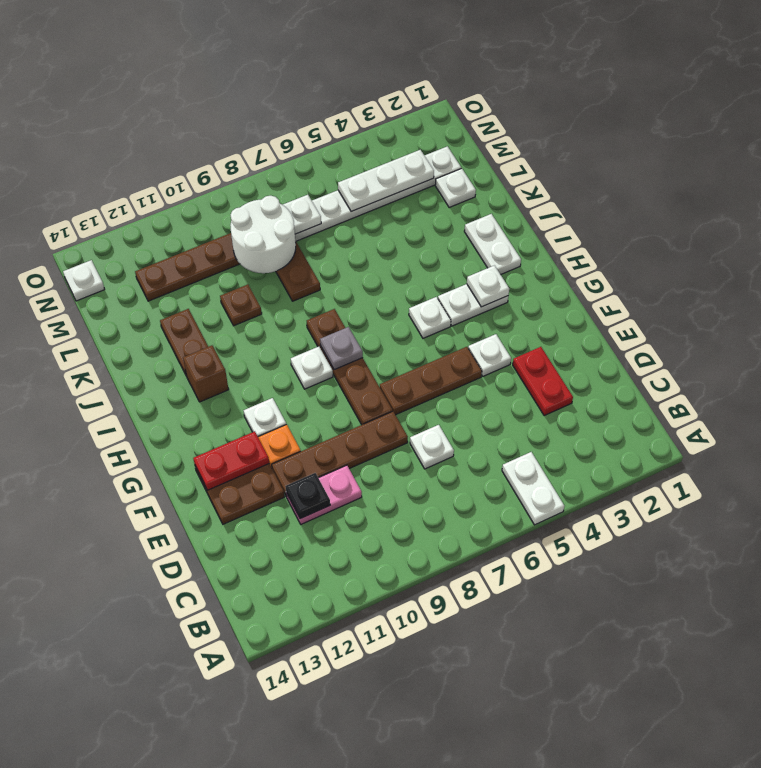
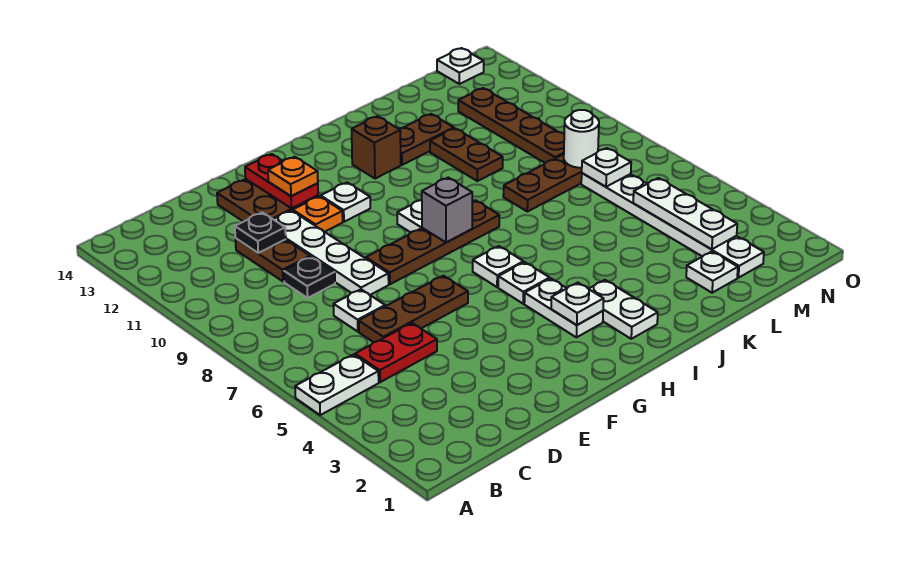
red 1x2 plate [513,347,573,416] -> red 1x2 plate moved to [355,323,437,382]
none -> black 1x1 plate [284,257,335,298]
pink 1x2 plate [286,465,362,524] -> brown 1x2 plate [235,239,310,281]
brown 1x4 plate [272,411,408,496] -> white 1x4 plate [273,210,389,295]
white 1x1 plate [468,334,511,376] -> white 1x1 plate moved to [473,246,524,287]
brown 1x3 plate [380,347,482,415] -> brown 1x3 plate turned to [359,276,468,342]
none -> orange 1x1 plate [268,157,318,196]
grey 1x1 plate [320,327,363,370] -> grey 1x1 brick [422,178,472,243]
white 1x2 plate [464,214,521,275] -> white 1x2 plate turned to [589,280,658,339]
brown 1x1 plate [220,284,262,326] -> brown 1x2 plate [430,128,503,181]
white 2x2 round brick [230,196,296,273] -> white 1x1 round brick [564,110,599,168]

